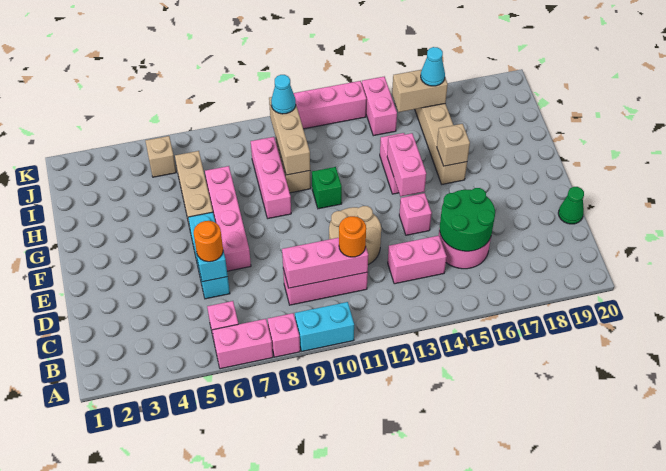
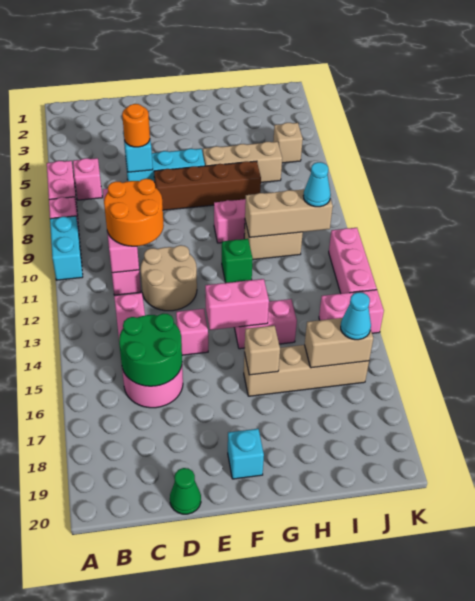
orange 1x1 round brick [339,216,366,257] -> orange 2x2 round brick [104,179,164,246]
pink 1x4 brick [205,166,251,271] -> brown 1x4 brick [154,161,261,210]
none -> cyan 1x1 brick [228,429,264,479]
tan 1x2 brick [392,70,448,112] -> tan 1x2 brick turned to [305,318,373,368]

